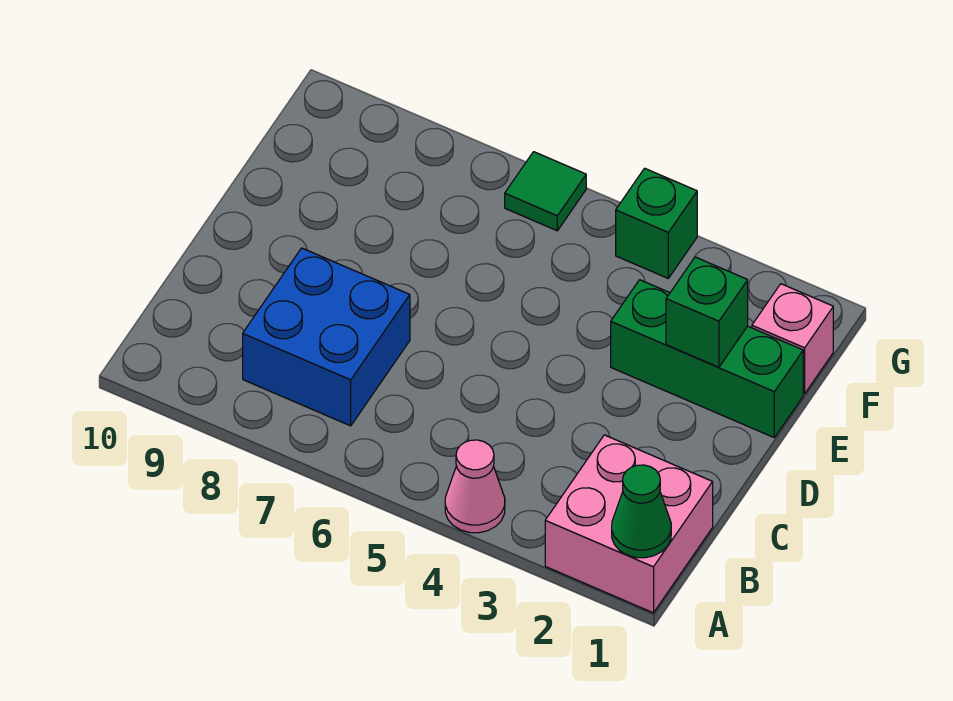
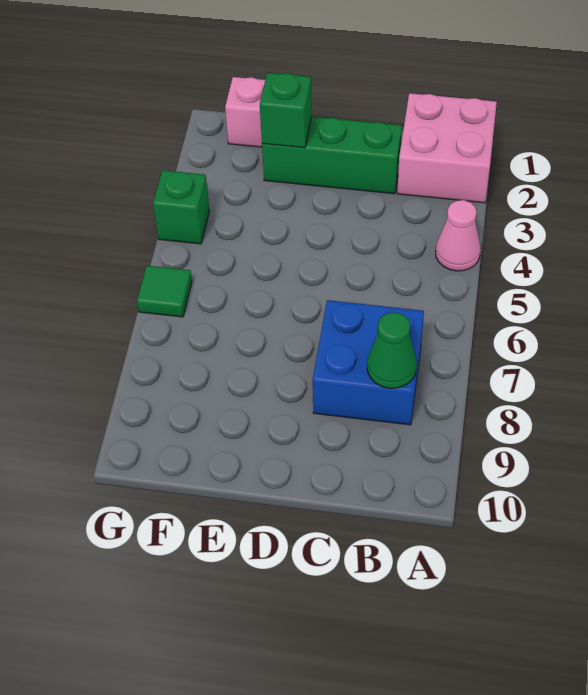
green 1x1 cone [612,465,671,558] -> green 1x1 cone moved to [367,312,417,388]
green 1x3 brick [611,280,803,437] -> green 1x3 brick turned to [262,117,402,194]

